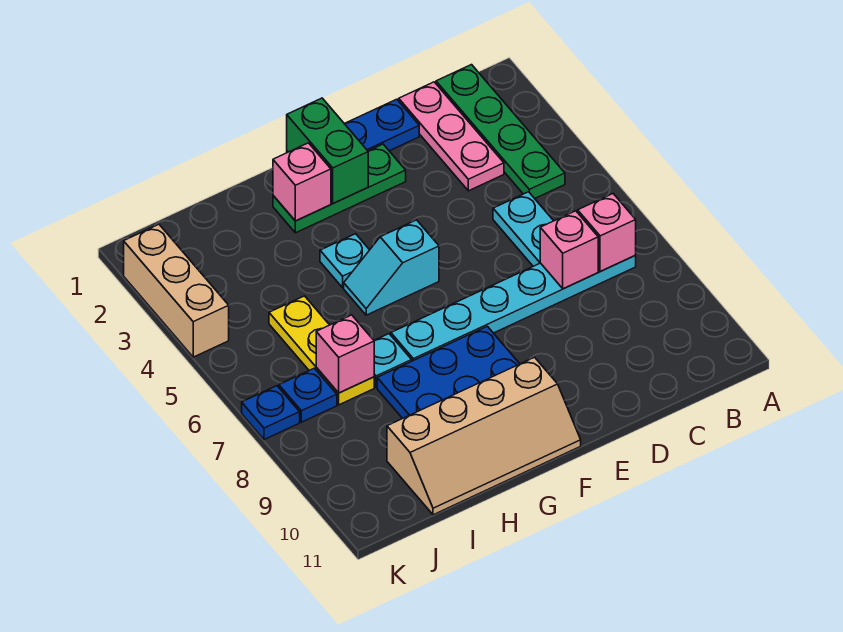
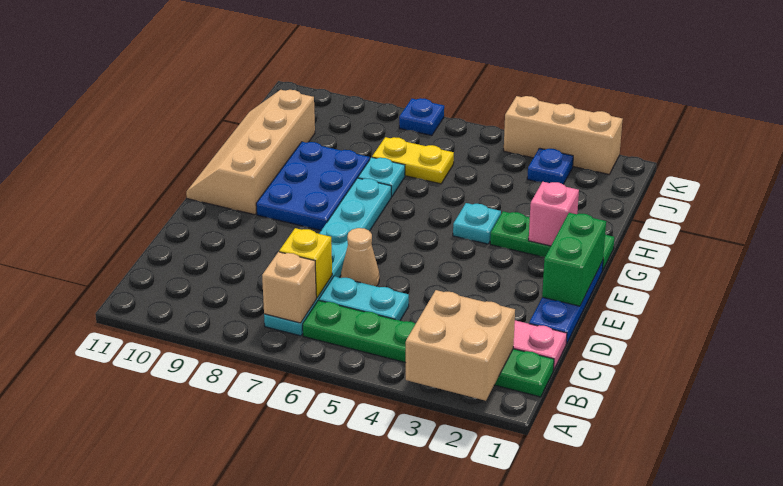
none -> tan 2x2 brick [406,290,515,401]
green 1x4 plate [436,65,565,198] -> green 1x6 plate [303,300,554,397]
pink 1x1 brick [578,194,636,272] -> tan 1x1 brick [262,252,316,323]
pink 1x1 brick [540,211,598,289] -> yellow 1x1 brick [279,228,332,298]
none -> tan 1x1 cone [341,228,379,286]
green 1x3 plate [273,144,406,233] -> green 1x3 plate turned to [490,211,614,271]
green 1x2 brick [287,98,368,203] -> green 1x2 brick turned to [542,213,606,306]
cyan 1x2 slope [344,220,439,315] -> none
yellow 1x3 plate [269,296,374,405] -> yellow 1x2 plate [372,137,454,184]
pink 1x1 brick [316,315,374,393] -> none
blue 1x1 plate [279,368,337,422] -> blue 1x1 plate moved to [527,148,573,184]

